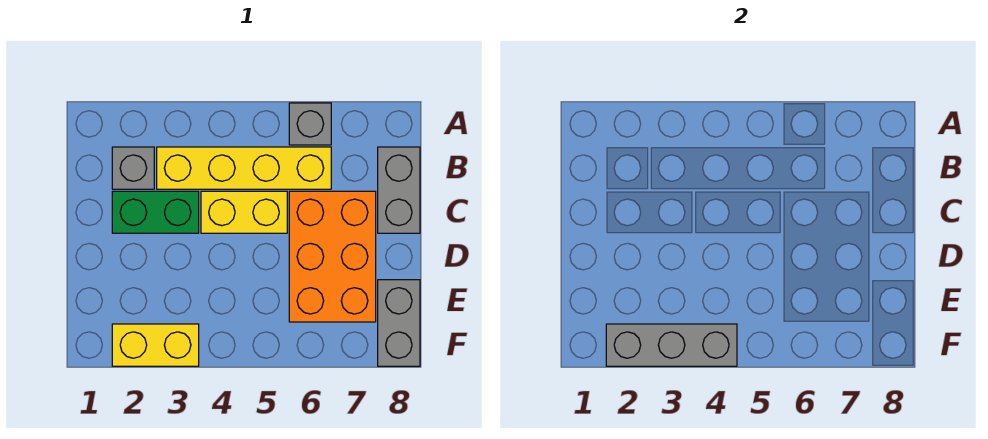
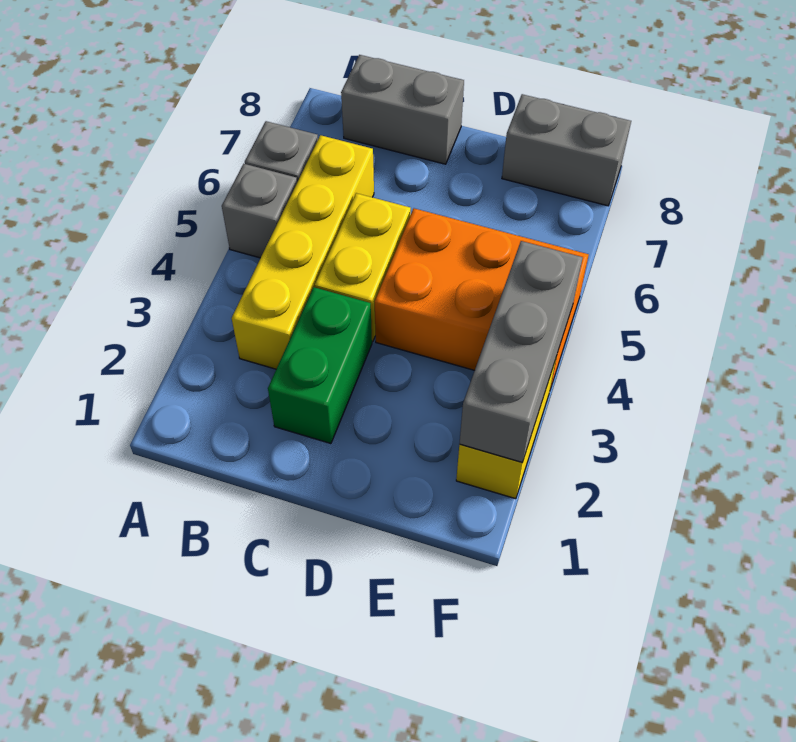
grey 1x1 brick [112,147,154,189] -> grey 1x1 brick moved to [222,164,297,258]
orange 2x3 brick [289,191,376,322] -> orange 2x3 brick moved to [375,208,589,389]

